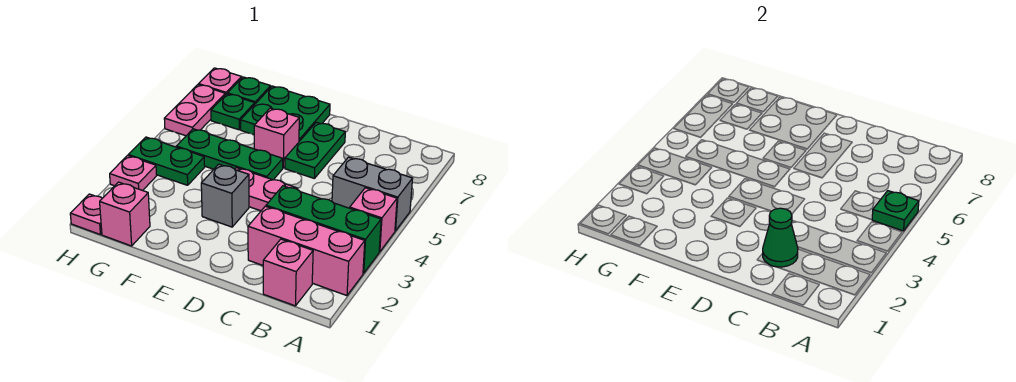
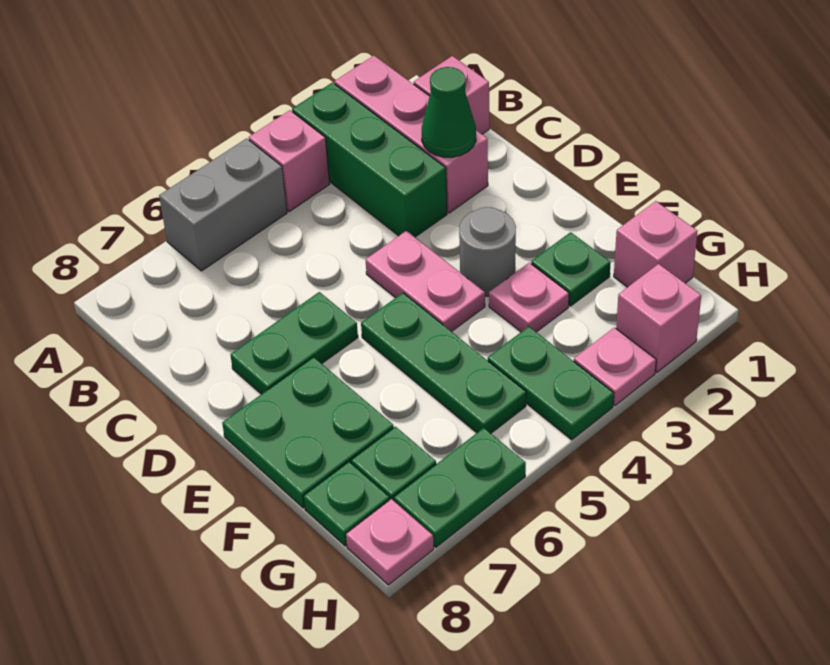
grey 1x2 brick [332,157,413,231] -> grey 1x2 brick turned to [159,138,287,271]
green 1x1 plate [872,191,919,231] -> green 1x1 plate moved to [531,232,611,306]
grey 1x1 brick [201,164,249,227] -> grey 1x1 round brick [459,207,516,296]
pink 1x1 brick [254,108,299,168] -> pink 1x1 brick moved to [616,264,701,372]
pink 1x1 plate [70,194,102,234] -> pink 1x1 plate moved to [489,263,569,332]
pink 1x2 plate [164,85,225,136] -> green 1x2 plate [394,428,526,547]

